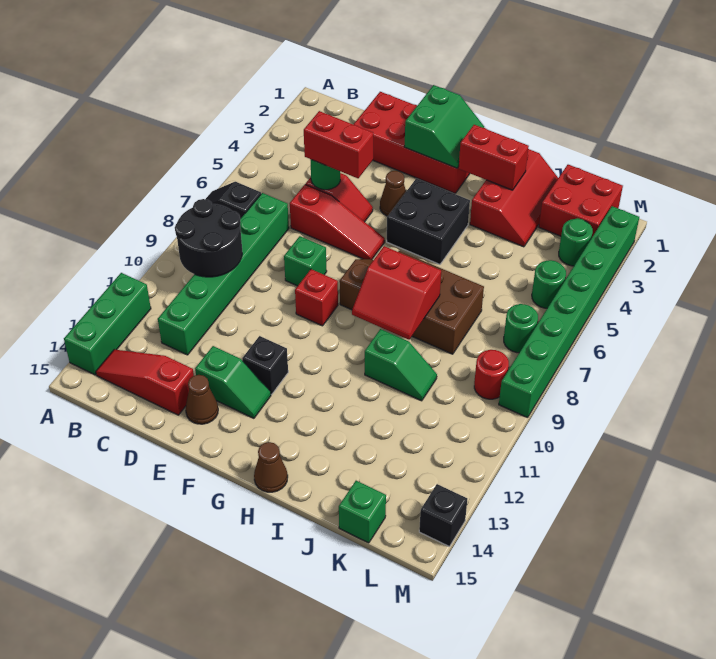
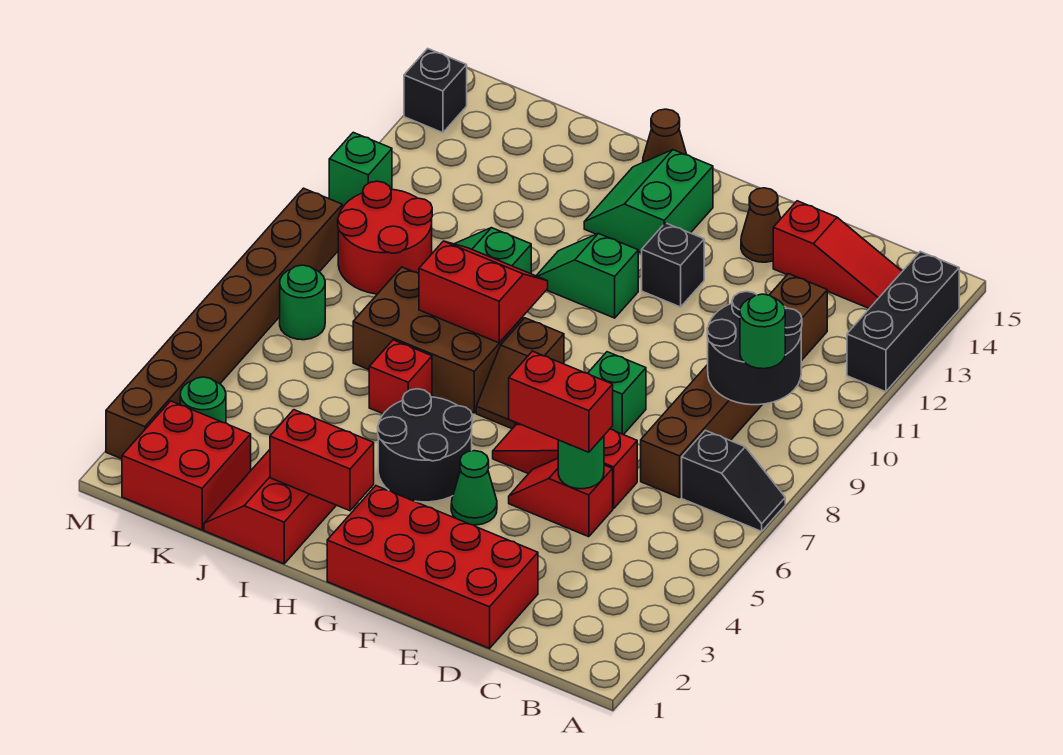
green 1x3 brick [64,273,151,375] -> black 1x3 brick [847,252,959,392]
green 1x6 brick [158,193,289,355] -> brown 1x6 brick [641,274,827,498]
green 1x2 slope [195,346,271,418] -> green 1x2 slope moved to [536,233,638,318]
green 2x2 slope [404,85,484,168] -> green 2x2 slope moved to [584,150,713,253]
brown 1x1 cone [380,171,406,216] -> green 1x1 cone [451,451,497,525]
red 1x1 brick [295,269,338,326] -> red 1x1 brick moved to [369,340,432,414]
black 2x2 brick [387,179,470,264] -> black 2x2 round brick [378,389,472,502]
green 1x1 brick [339,481,386,543] -> green 1x1 brick moved to [329,132,392,206]
green 1x1 round brick [532,260,566,308] -> green 1x1 round brick moved to [740,294,785,369]
red 1x1 round brick [474,350,509,399] -> red 2x2 round brick [338,181,432,294]
green 1x8 brick [499,206,639,418] -> brown 1x8 brick [106,188,342,459]

